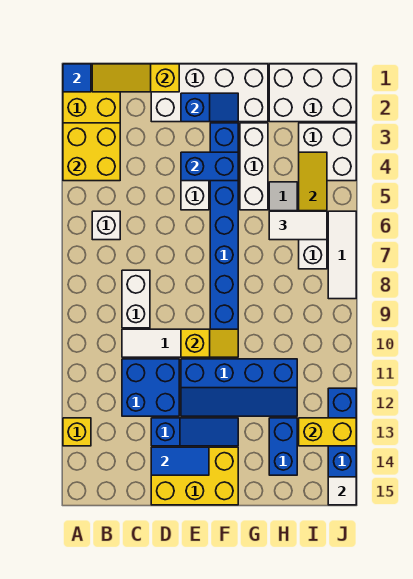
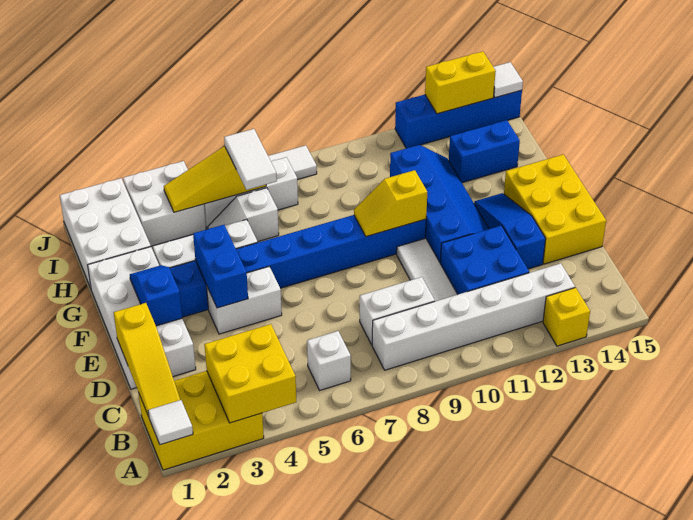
blue 1x1 tile [63,64,91,92] -> white 1x1 tile [148,400,193,445]
none -> white 1x6 brick [372,263,575,370]
blue 1x2 tile [151,447,209,475] -> none
yellow 1x2 slope [181,329,238,357] -> yellow 1x2 slope turned to [354,170,427,237]
yellow 1x2 brick [299,418,356,446] -> yellow 1x2 brick turned to [425,51,496,114]

